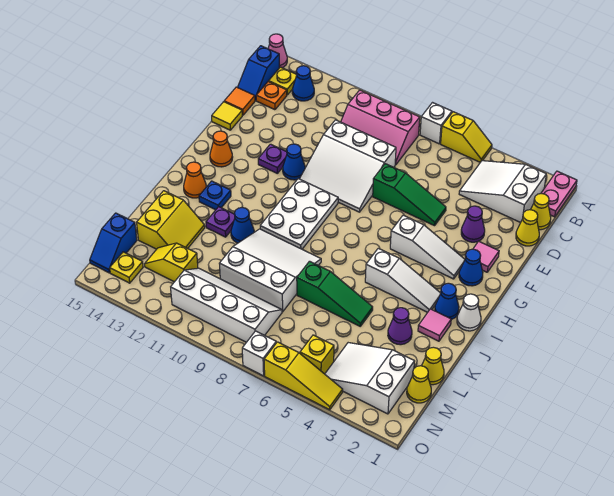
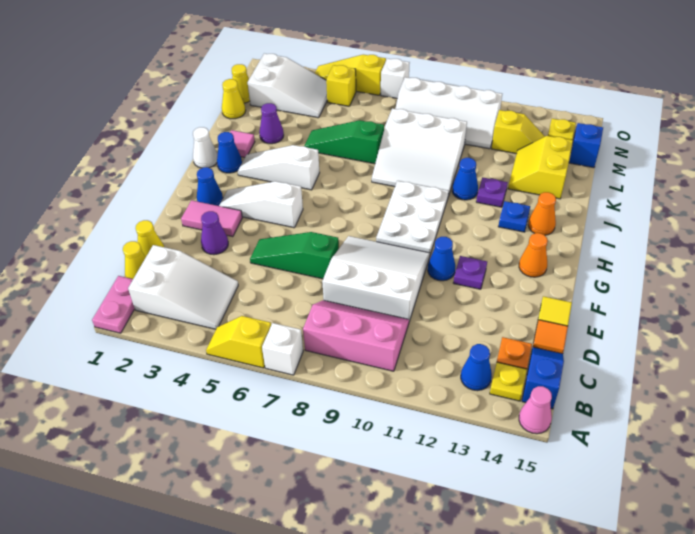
pink 1x1 tile [473,241,499,272] -> pink 1x2 tile [181,200,242,237]

